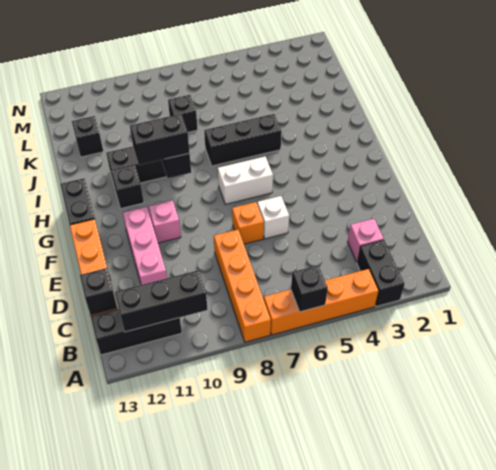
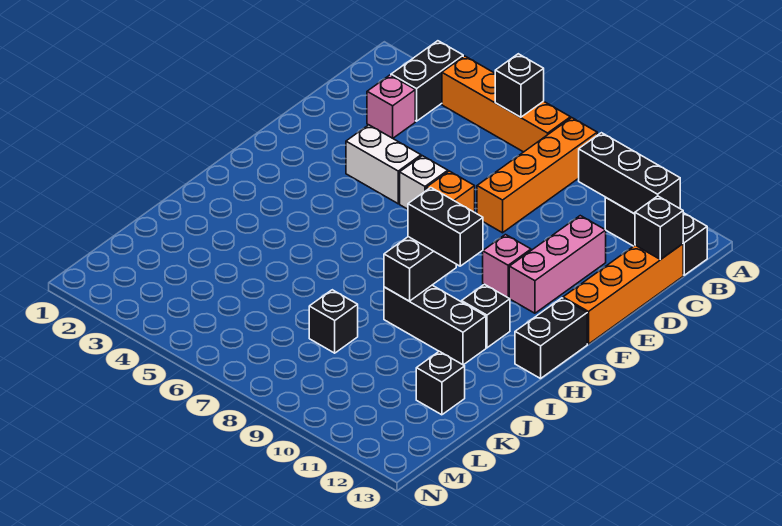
white 1x2 brick [218,156,273,204] -> white 1x2 brick moved to [346,125,421,204]
black 1x3 brick [204,114,282,166] -> none

